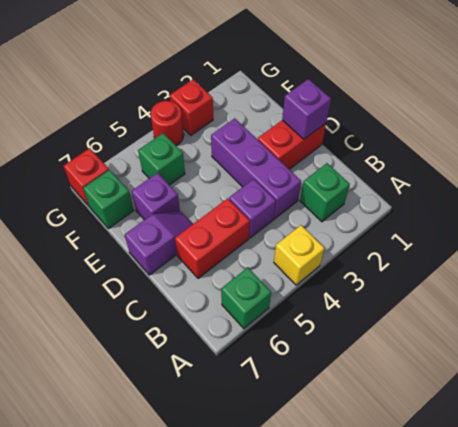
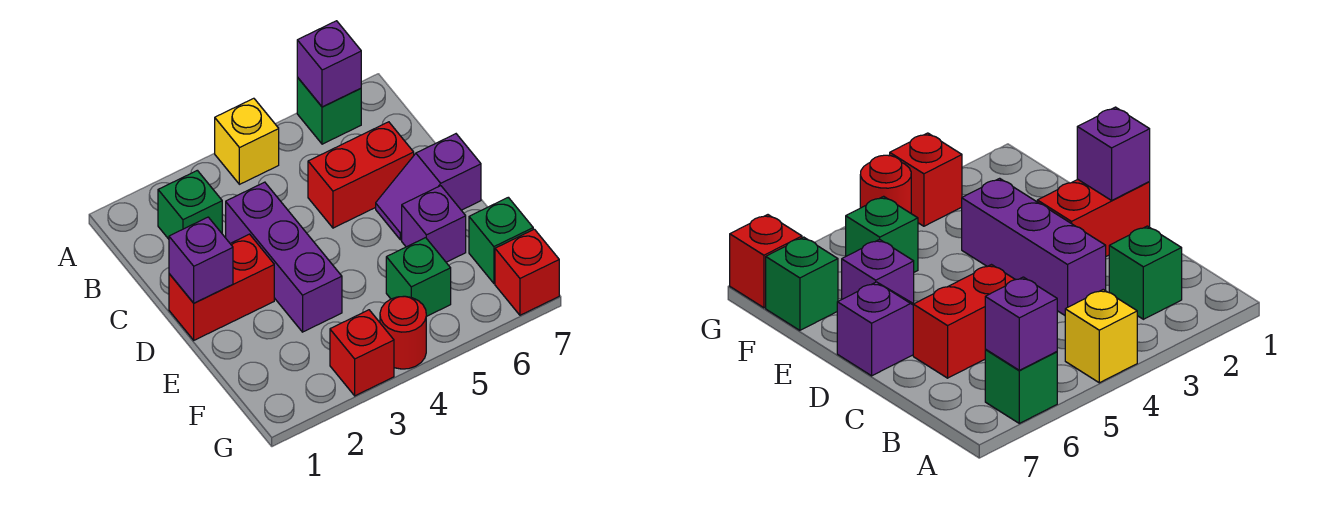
purple 1x1 brick [229,179,276,238] -> purple 1x1 brick moved to [297,21,361,107]

